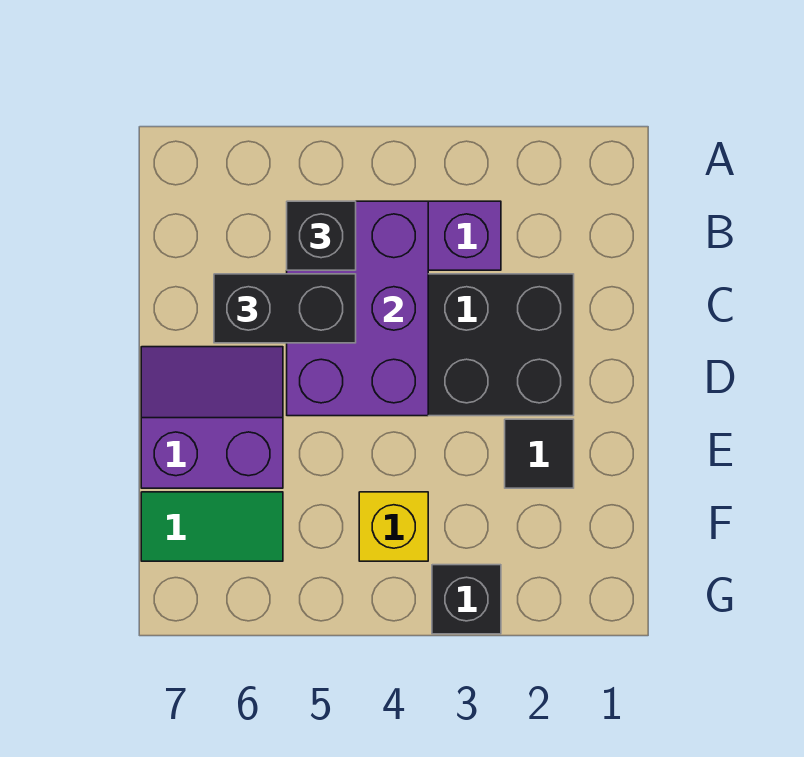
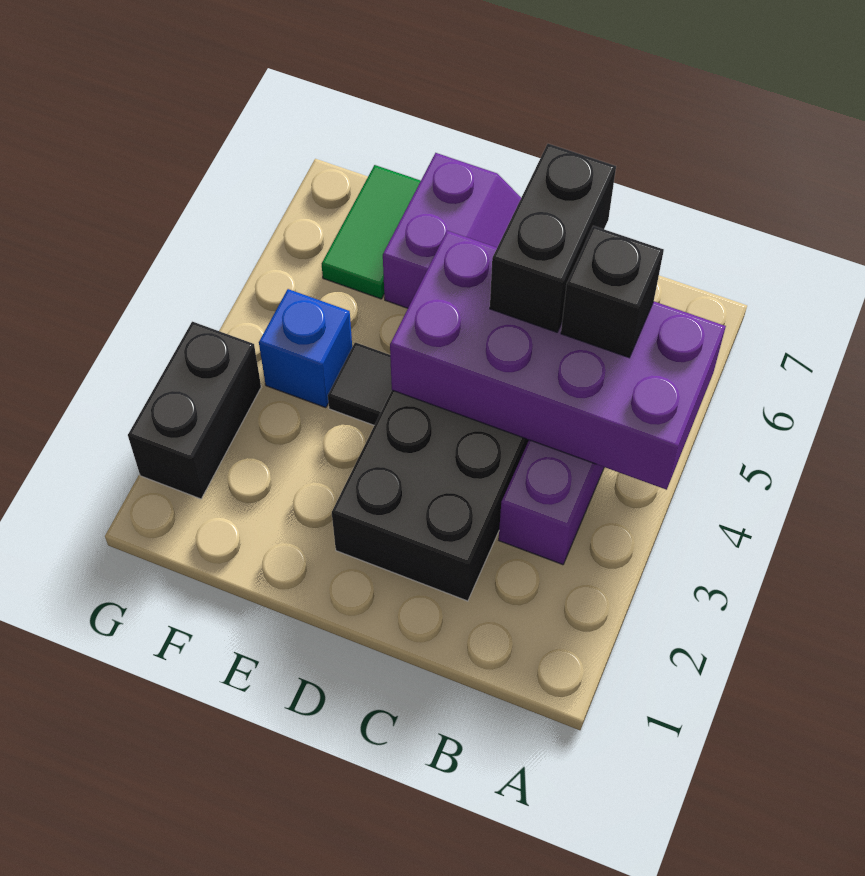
purple 2x3 brick [287,201,428,416] -> purple 2x4 brick [390,231,726,490]
black 1x1 tile [505,419,574,488] -> black 1x1 tile moved to [328,342,392,425]
yellow 1x1 brick [359,492,428,561] -> blue 1x1 brick [259,289,352,408]
black 1x1 brick [432,565,501,634] -> black 1x2 brick [128,322,261,499]

